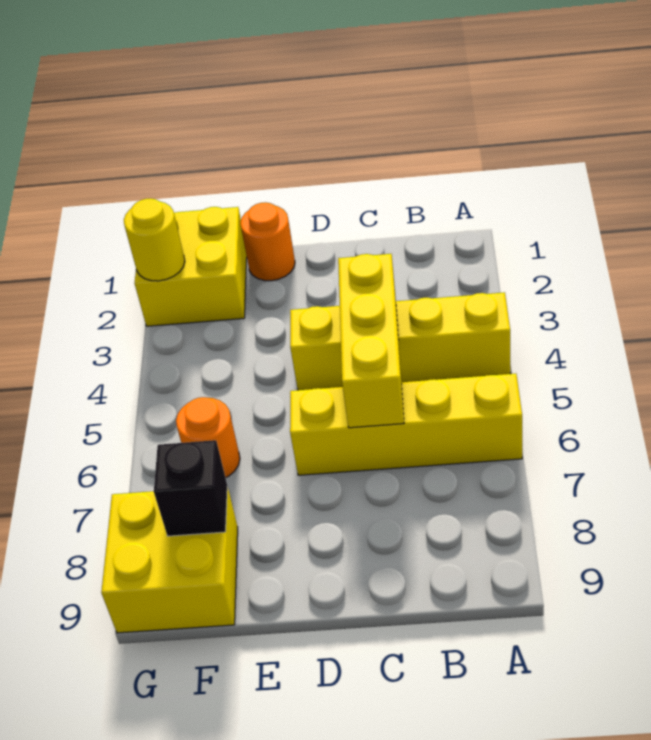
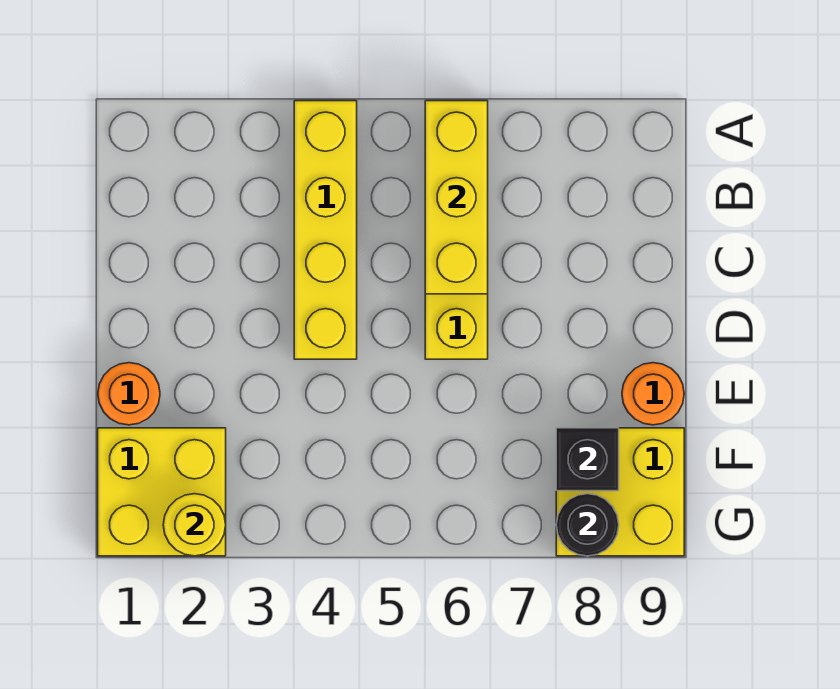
yellow 1x3 brick [338,254,404,428] -> yellow 1x3 brick turned to [425,101,488,294]
orange 1x1 round brick [176,397,240,478] -> orange 1x1 round brick moved to [622,363,684,425]
none -> black 1x1 round brick [556,494,619,556]

